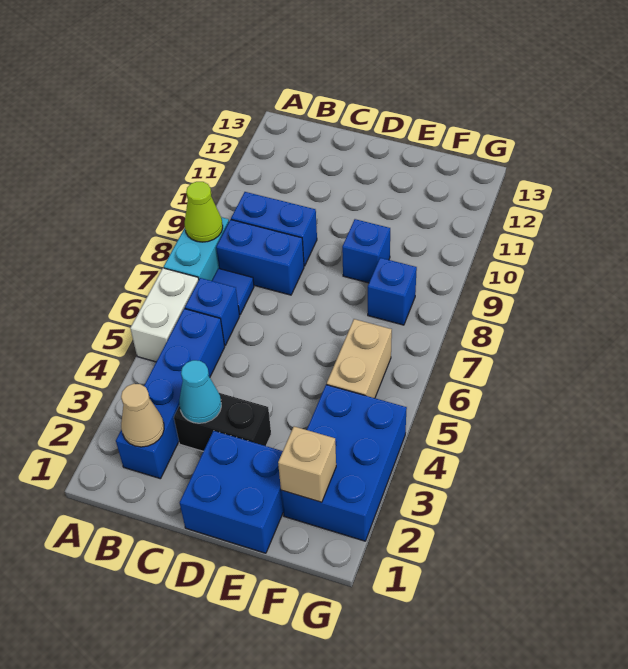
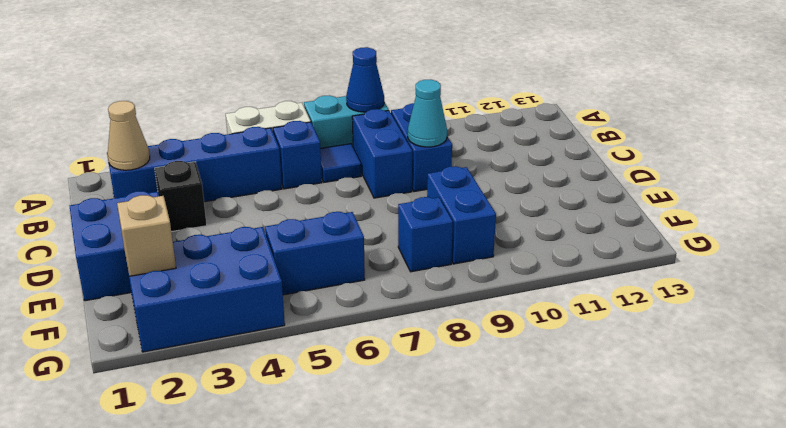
lime 1x1 cone [185,182,223,242] -> blue 1x1 cone [346,47,384,112]
black 1x2 brick [174,393,271,451] -> black 1x1 brick [155,161,207,232]
cyan 1x1 cone [179,360,221,423] -> cyan 1x1 cone moved to [408,80,447,147]
blue 1x1 brick [342,219,390,283] -> blue 1x2 brick [427,166,496,264]
tan 1x2 brick [327,319,392,398] -> blue 1x2 brick [265,212,365,295]

